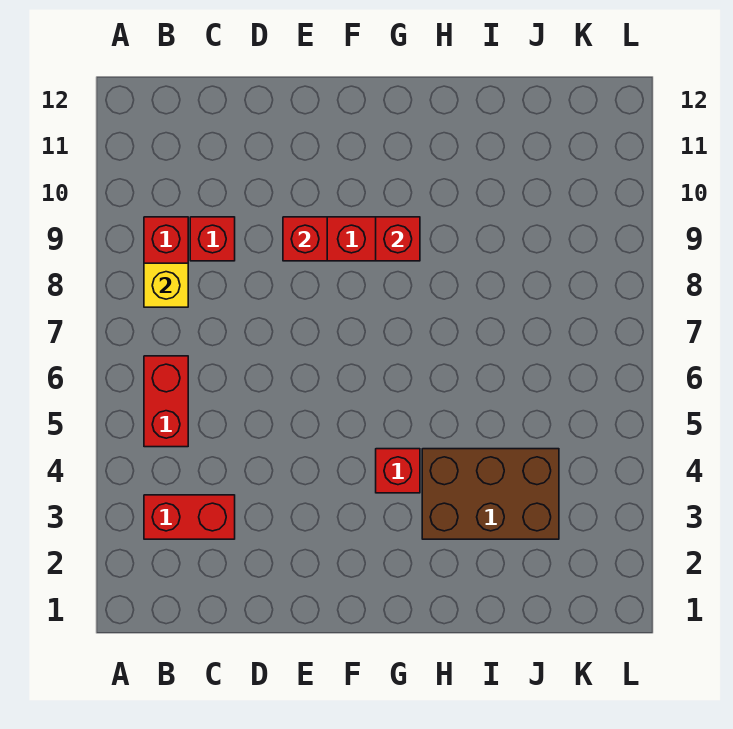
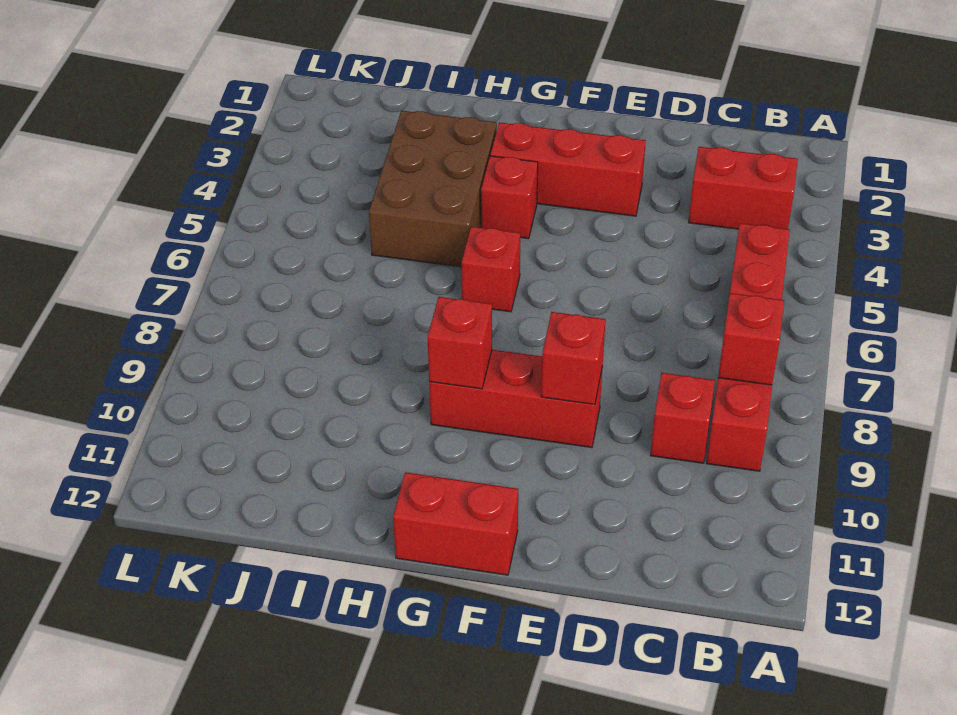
yellow 1x1 brick [144,263,188,307] -> red 1x1 brick [718,293,784,385]
none -> red 1x3 brick [490,122,646,216]
none -> red 1x2 brick [393,472,518,575]
none -> red 1x1 brick [462,227,520,312]
brown 2x3 brick [422,449,559,539] -> brown 2x3 brick turned to [369,111,497,267]

